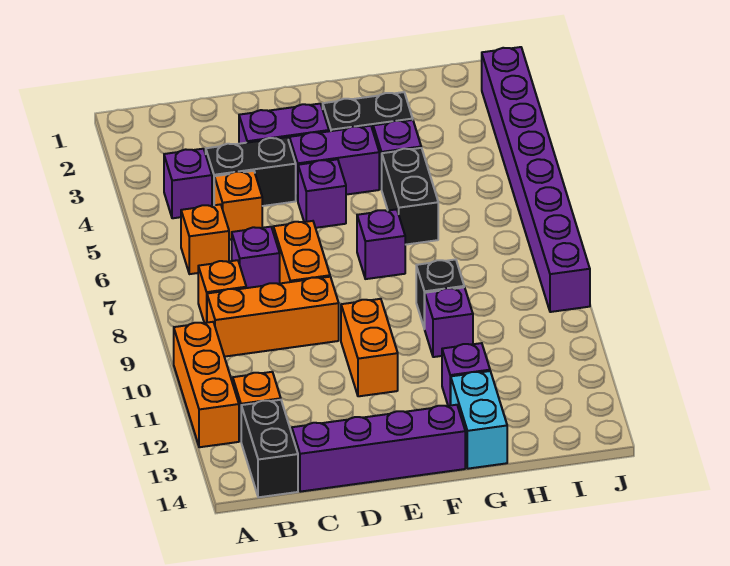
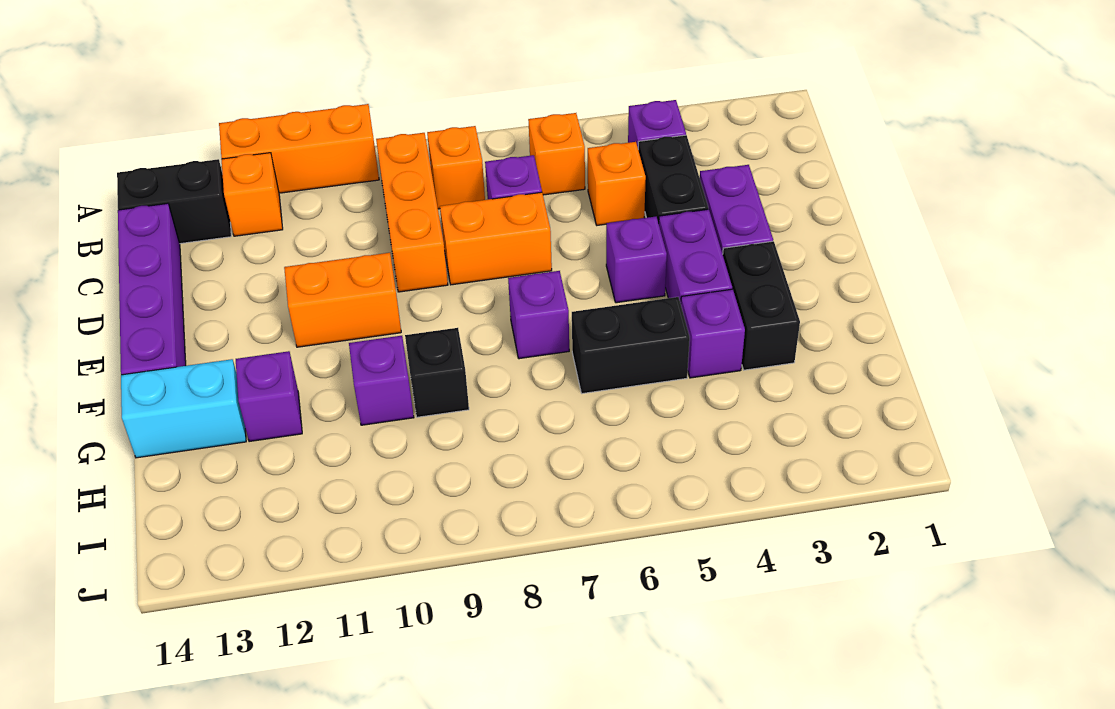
purple 1x8 brick [482,47,590,312] -> none

